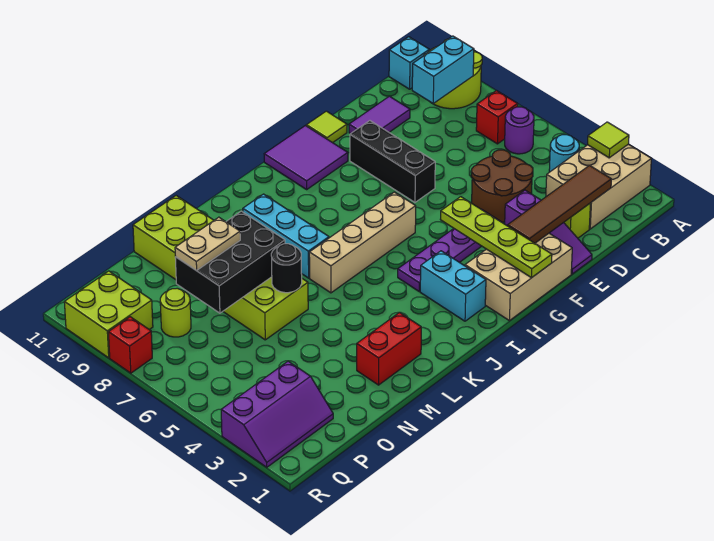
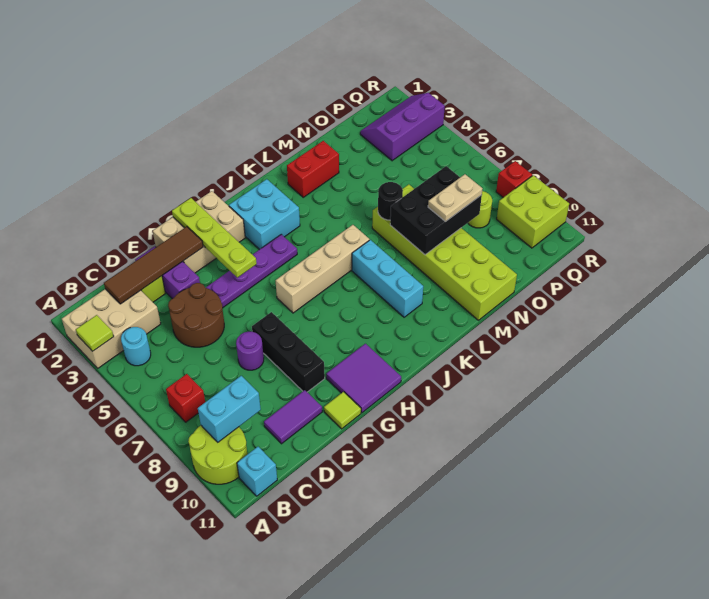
purple 1x1 round brick [505,107,534,154] -> purple 1x1 round brick moved to [236,332,264,370]
cyan 1x2 brick [420,251,486,321] -> cyan 2x2 brick [229,179,300,250]

